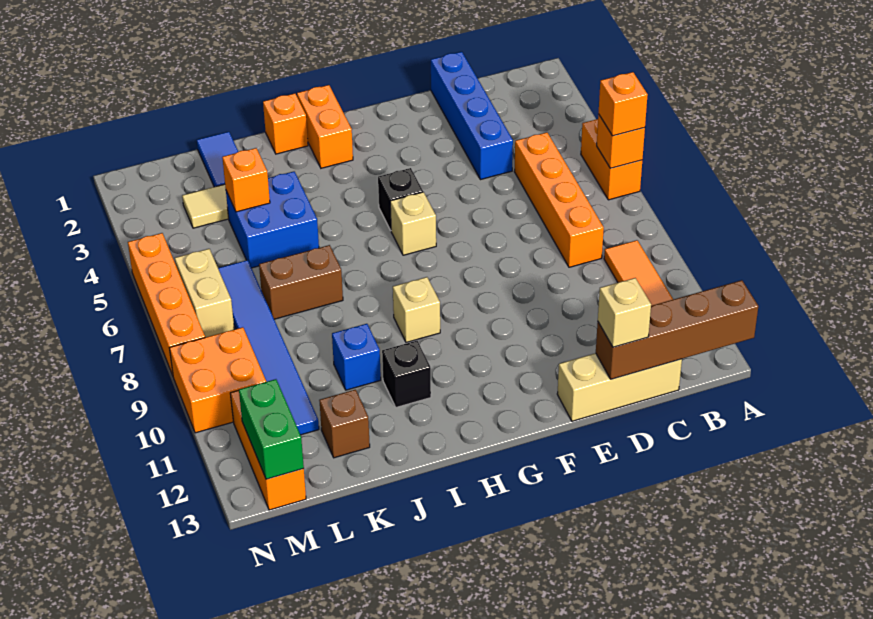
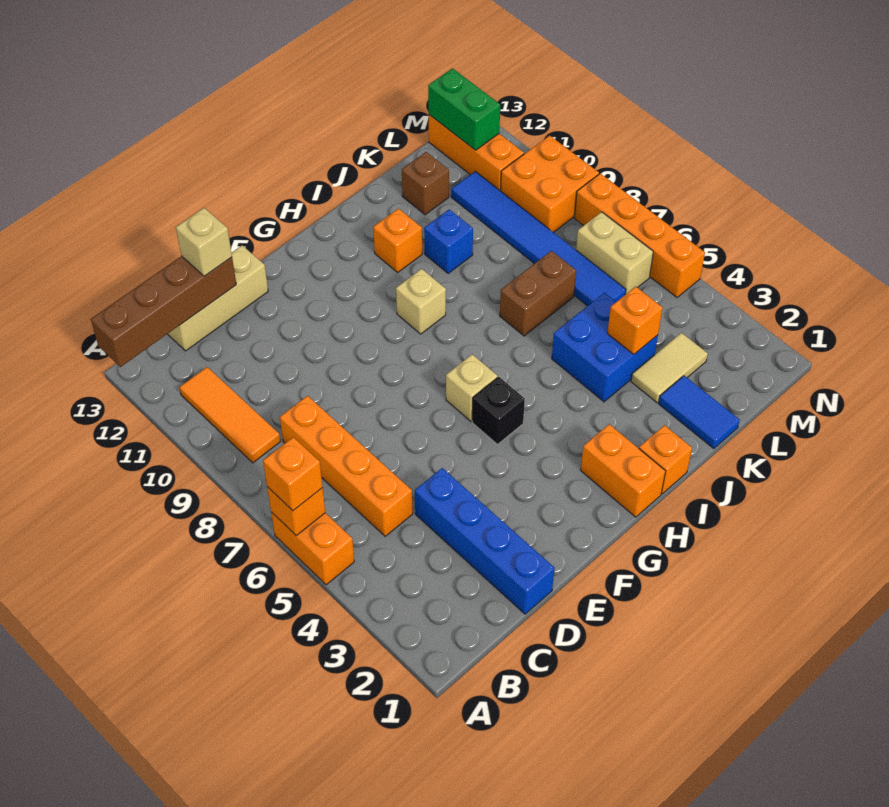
black 1x1 brick [382,341,431,407] -> orange 1x1 brick [373,209,422,272]

